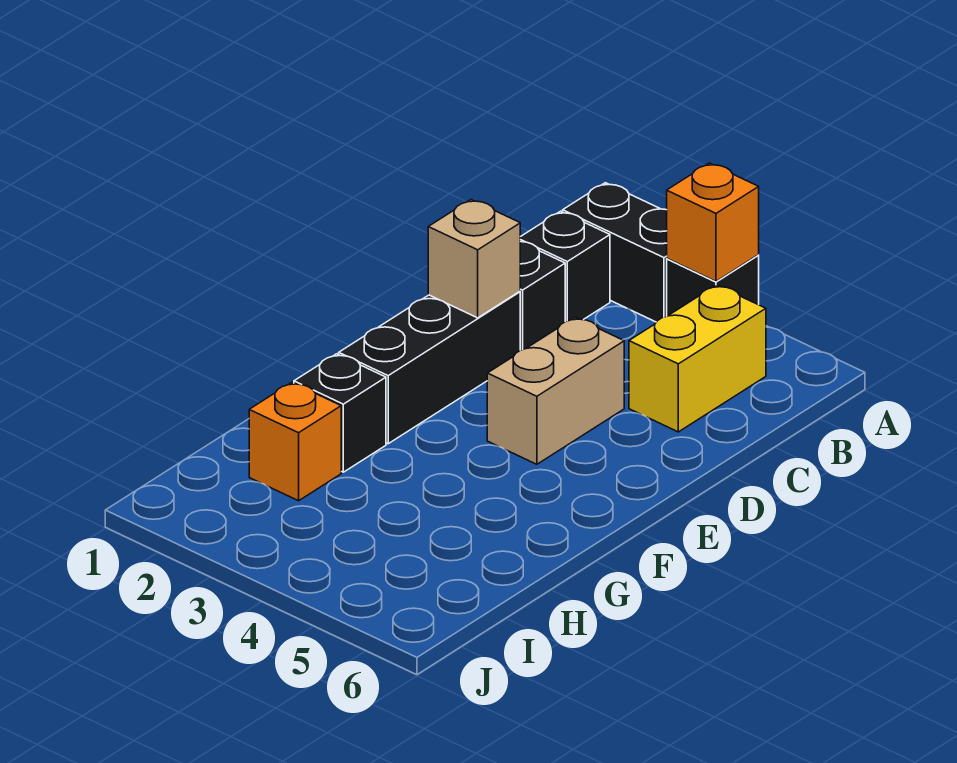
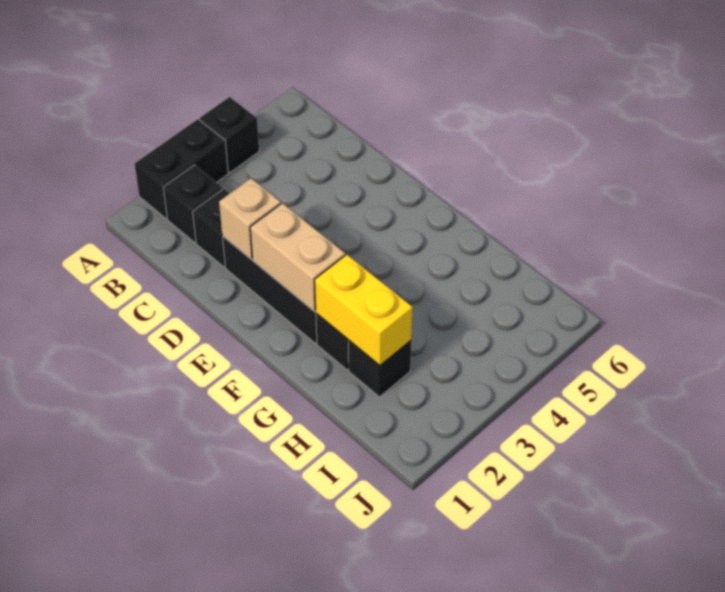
orange 1x1 brick [667,163,759,281] -> none
yellow 1x2 brick [629,285,766,432] -> yellow 1x2 brick moved to [315,255,413,365]
tan 1x2 brick [487,318,624,464] -> tan 1x2 brick moved to [250,203,345,311]
orange 1x1 brick [249,382,341,501] -> black 1x1 brick [348,340,411,397]

